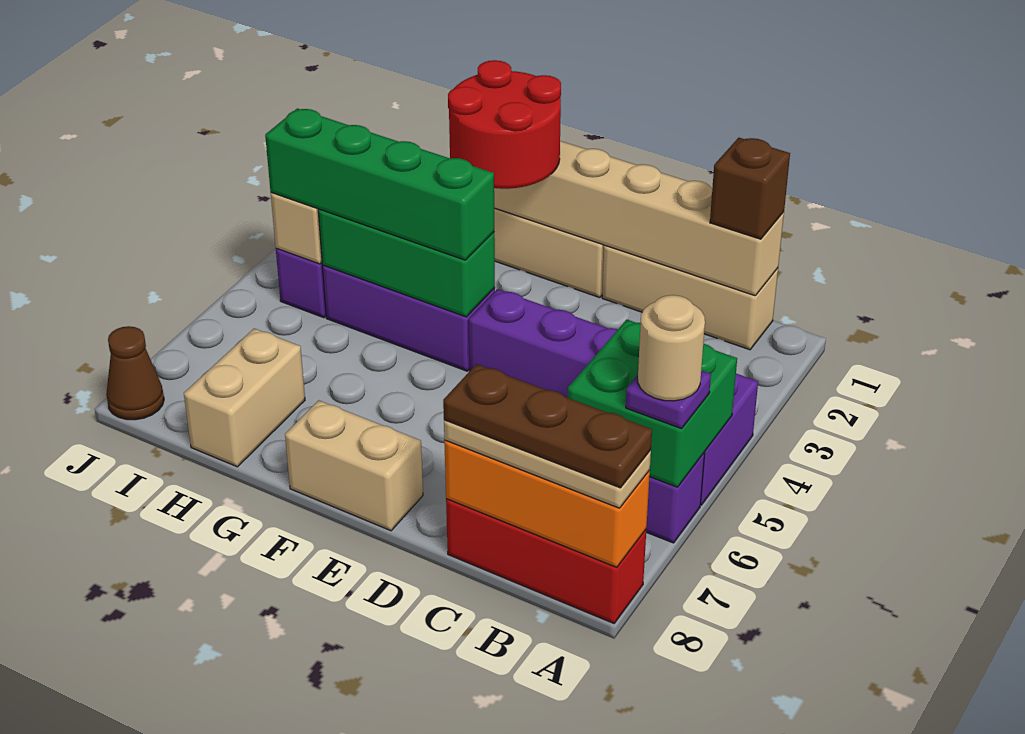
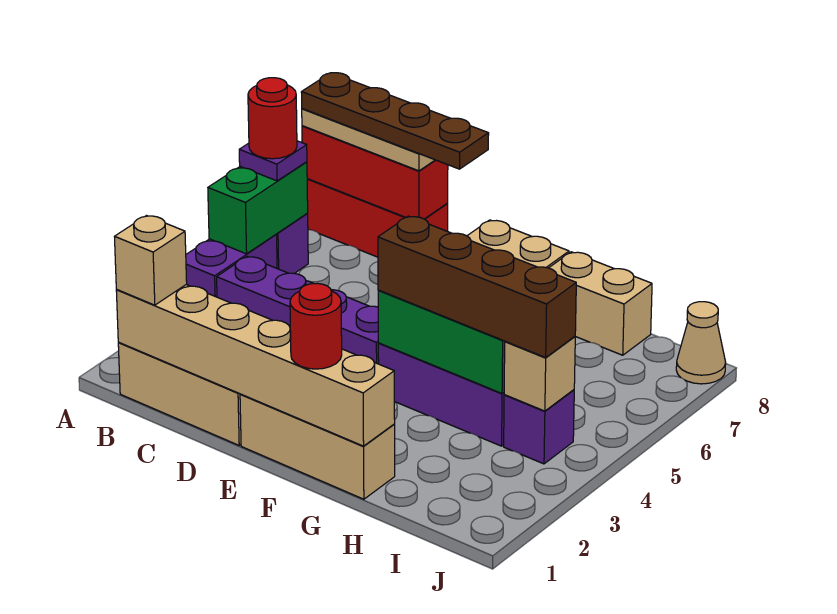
green 2x2 brick [568,320,737,487] -> green 1x2 brick [208,162,308,254]
tan 1x1 round brick [638,295,705,401] -> red 1x1 round brick [248,78,297,159]
orange 1x3 brick [444,440,650,567] -> red 1x3 brick [302,126,448,219]
brown 1x3 plate [443,364,652,488] -> brown 1x4 plate [301,73,489,169]
brown 1x1 brick [710,138,790,239] -> tan 1x1 brick [114,216,187,305]
red 2x2 round brick [448,60,561,189] -> red 1x1 round brick [290,283,342,369]
green 1x4 brick [265,108,494,260] -> brown 1x4 brick [378,216,576,358]
tan 1x2 brick [184,329,305,467] -> tan 1x2 brick turned to [549,252,652,355]
brown 1x1 cone [106,326,164,420] -> tan 1x1 cone [676,302,726,384]

